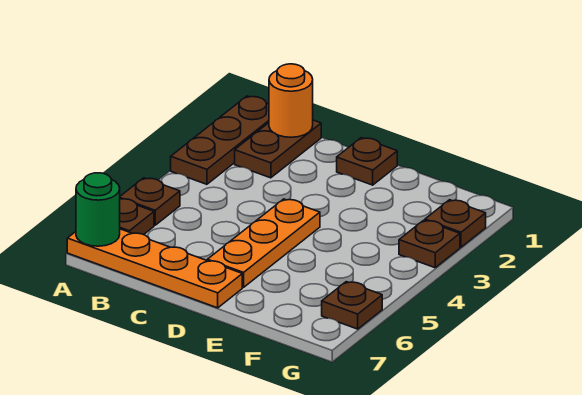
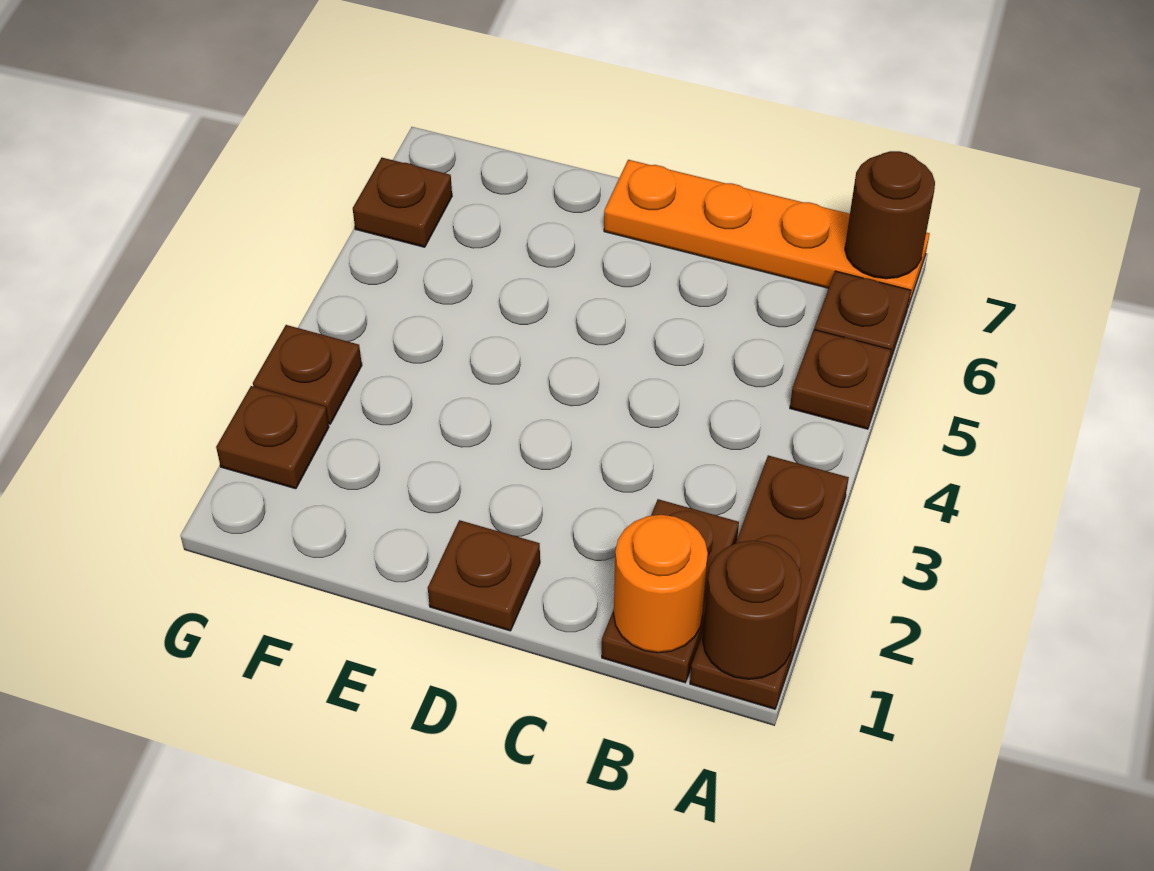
none -> brown 1x1 round brick [703,541,801,679]
green 1x1 round brick [76,173,120,246] -> brown 1x1 round brick [845,151,935,279]
orange 1x3 plate [207,199,320,287] -> none

